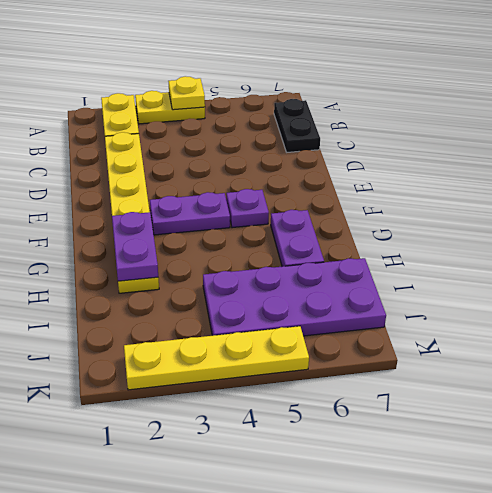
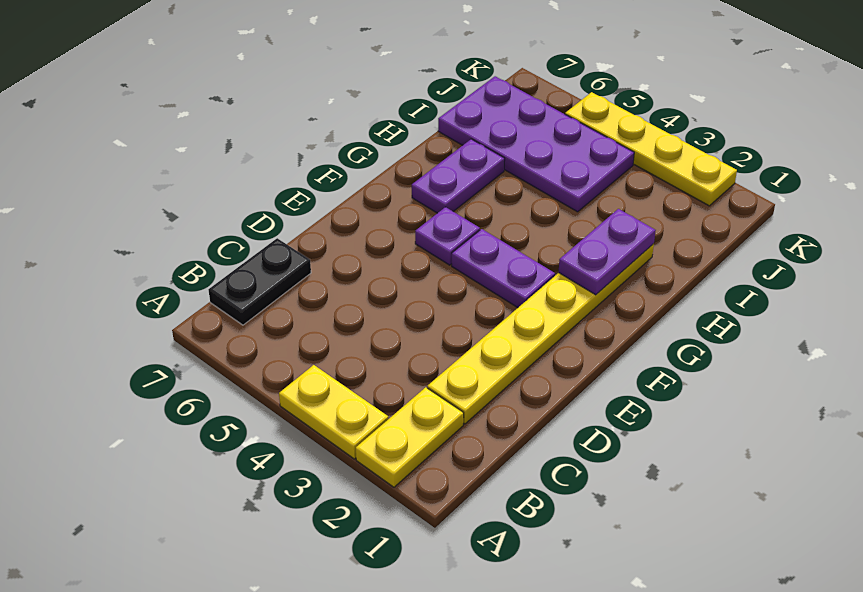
yellow 1x1 plate [169,76,205,110] -> none

